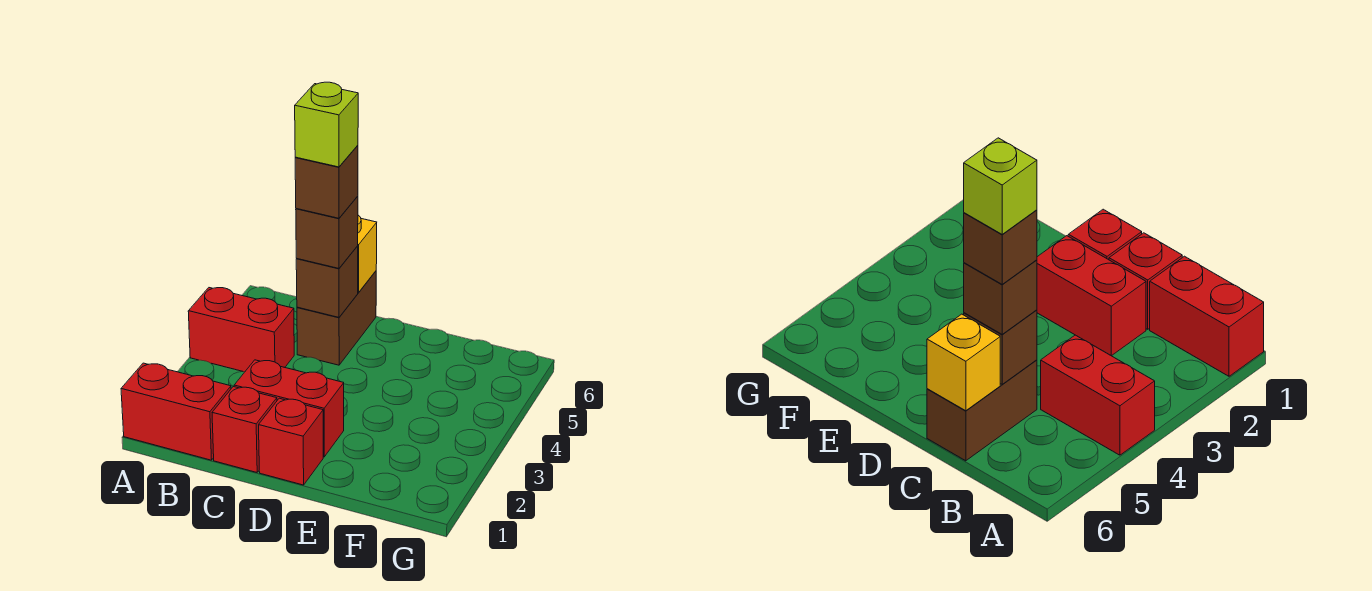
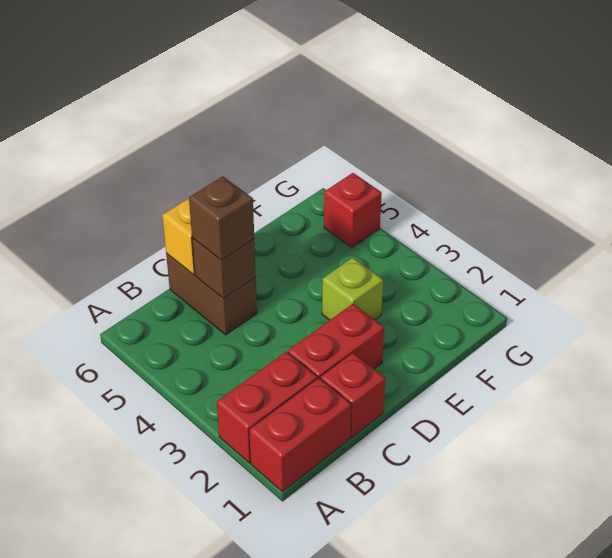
red 1x2 brick [188,288,294,372] -> red 1x2 brick moved to [217,352,317,463]
brown 1x1 brick [295,145,358,218] -> none
lime 1x1 brick [295,82,358,167] -> lime 1x1 brick moved to [322,258,383,320]
red 1x1 brick [259,398,323,485] -> red 1x1 brick moved to [324,173,382,248]

